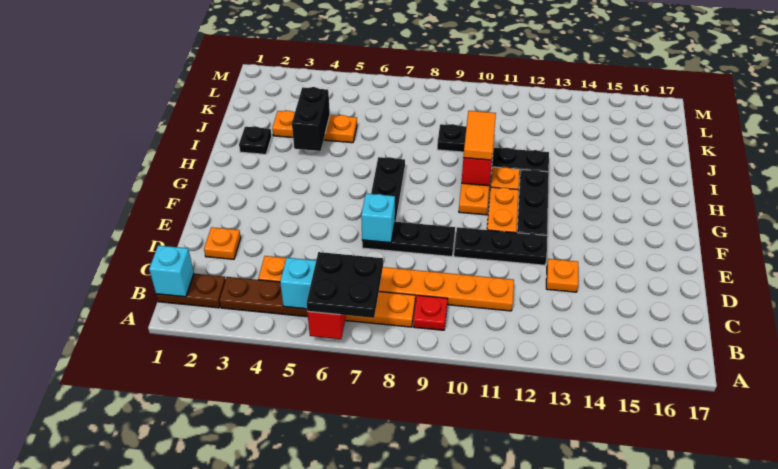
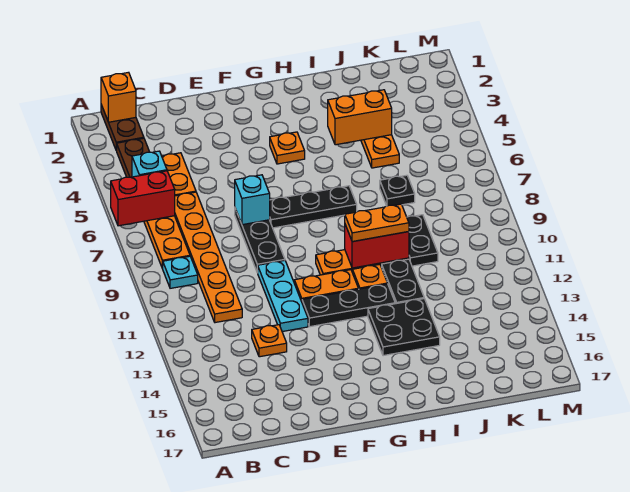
black 2x2 plate [307,252,383,318] -> black 2x2 plate moved to [368,299,440,356]
cyan 1x1 brick [149,245,194,297] -> orange 1x1 brick [101,72,136,122]
red 1x1 plate [413,295,447,330] -> cyan 1x1 plate [163,256,198,288]
orange 1x1 plate [204,227,241,259] -> orange 1x1 plate moved to [270,132,305,164]
black 1x3 plate [454,227,547,265] -> cyan 1x3 plate [258,260,308,332]
orange 1x2 tile [463,111,496,160] -> orange 1x2 plate [345,204,409,242]
black 1x1 plate [239,126,272,154] -> black 1x1 plate moved to [380,175,415,206]
black 1x2 brick [292,87,330,151] -> orange 1x2 brick [328,90,392,145]

